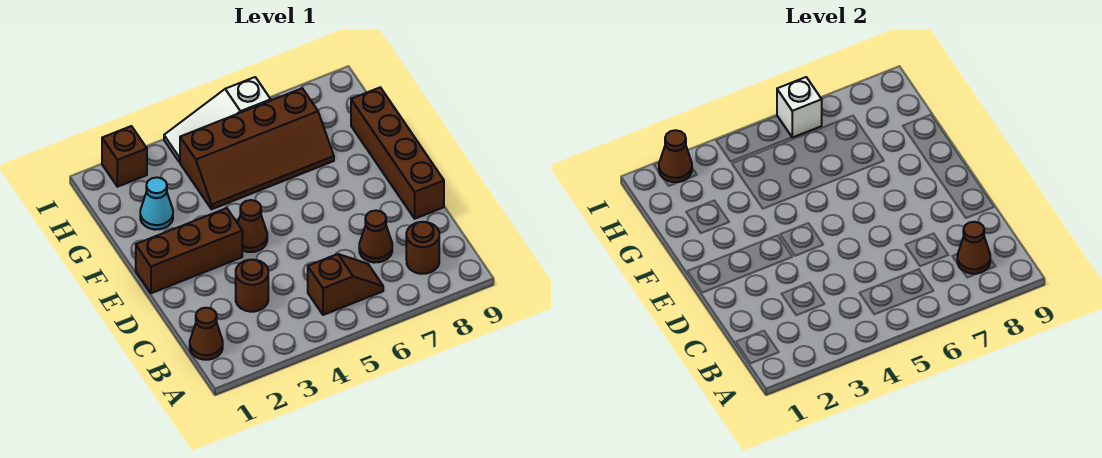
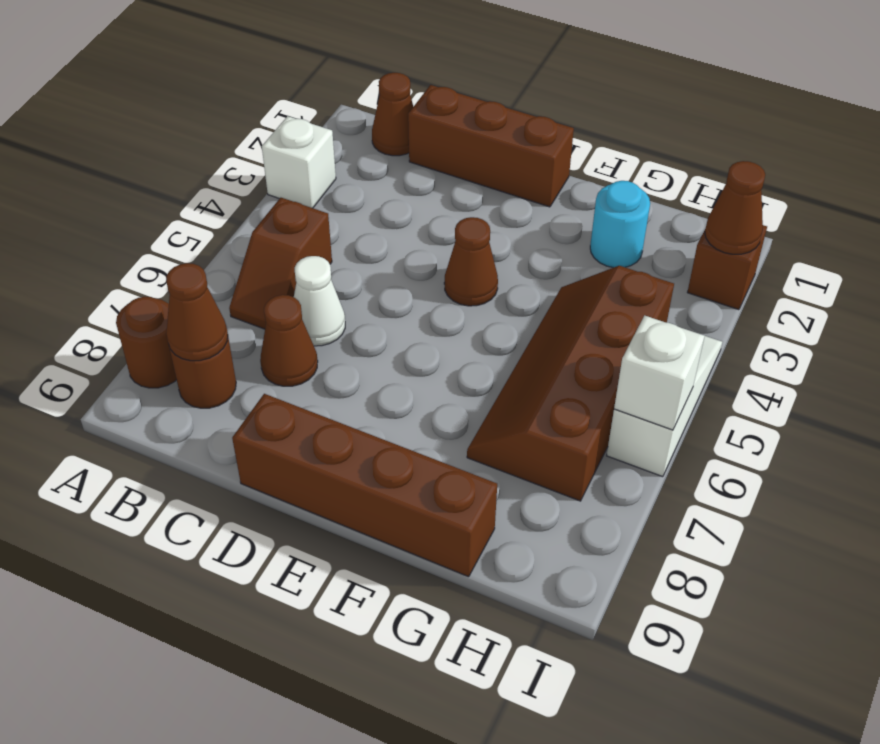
none -> white 1x1 brick [262,116,336,208]
brown 1x1 round brick [236,260,268,312] -> brown 1x1 round brick moved to [116,297,177,388]
none -> white 1x1 cone [294,256,345,346]
brown 1x3 brick [136,208,242,293] -> brown 1x3 brick turned to [408,85,574,207]
cyan 1x1 cone [140,177,173,230] -> cyan 1x1 round brick [590,181,650,268]

